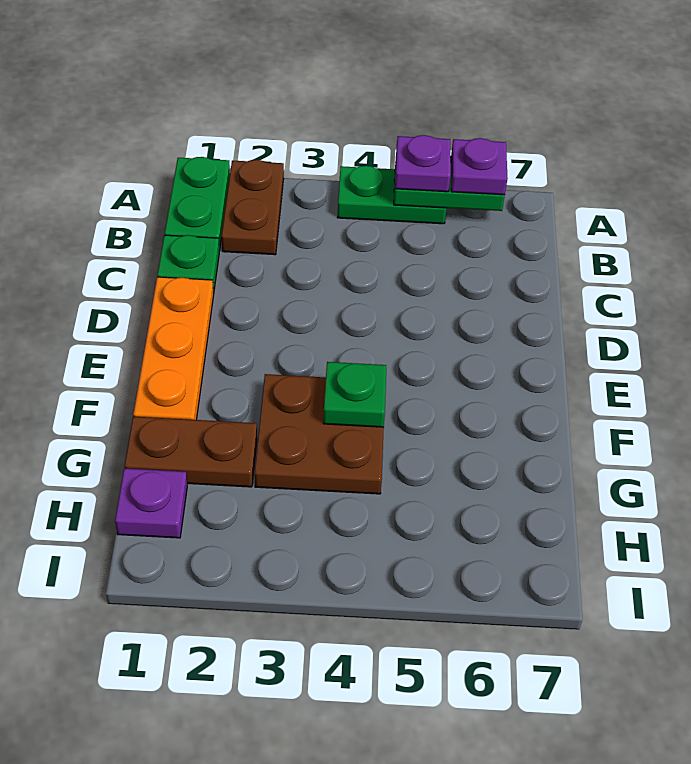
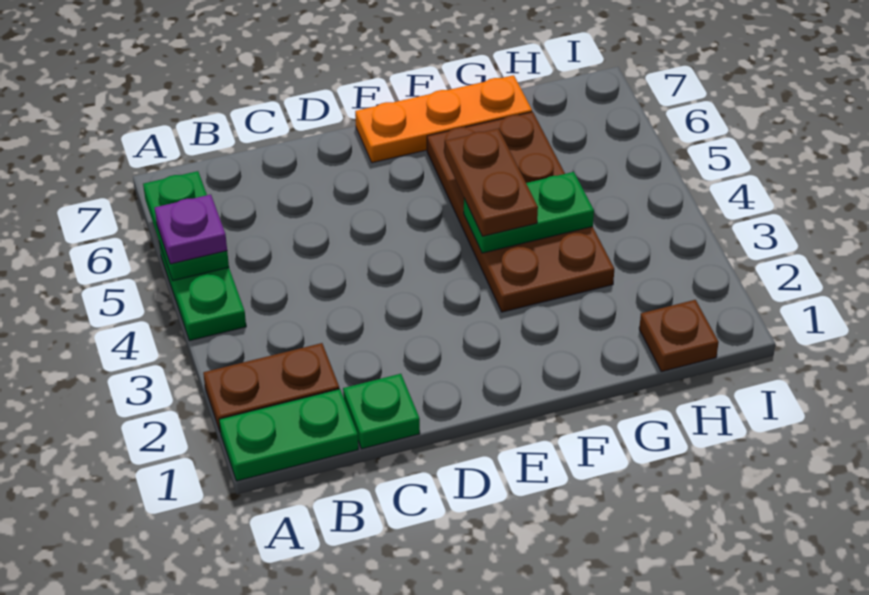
purple 1x1 plate [451,138,508,195] -> none
orange 1x3 plate [133,277,214,420] -> orange 1x3 plate moved to [355,75,532,163]
brown 2x2 plate [255,374,384,494] -> brown 2x4 plate [427,112,614,312]
green 1x1 plate [323,362,386,427] -> green 1x2 plate [464,172,594,253]
brown 1x2 plate [125,416,257,487] -> brown 1x2 plate moved to [445,128,538,236]
purple 1x1 plate [115,468,187,538] -> brown 1x1 plate [639,300,719,372]

